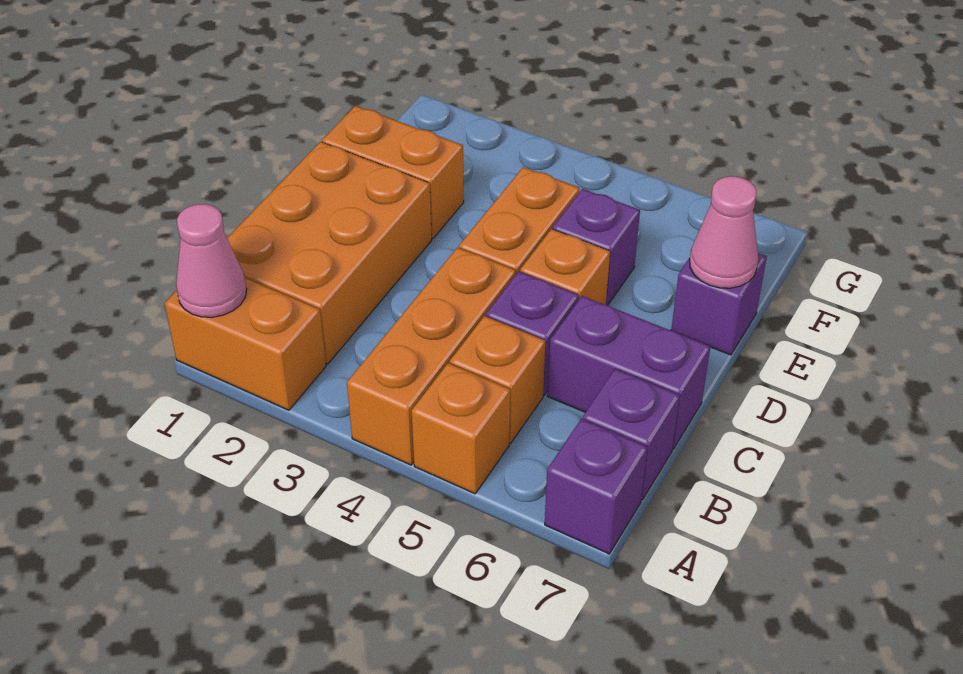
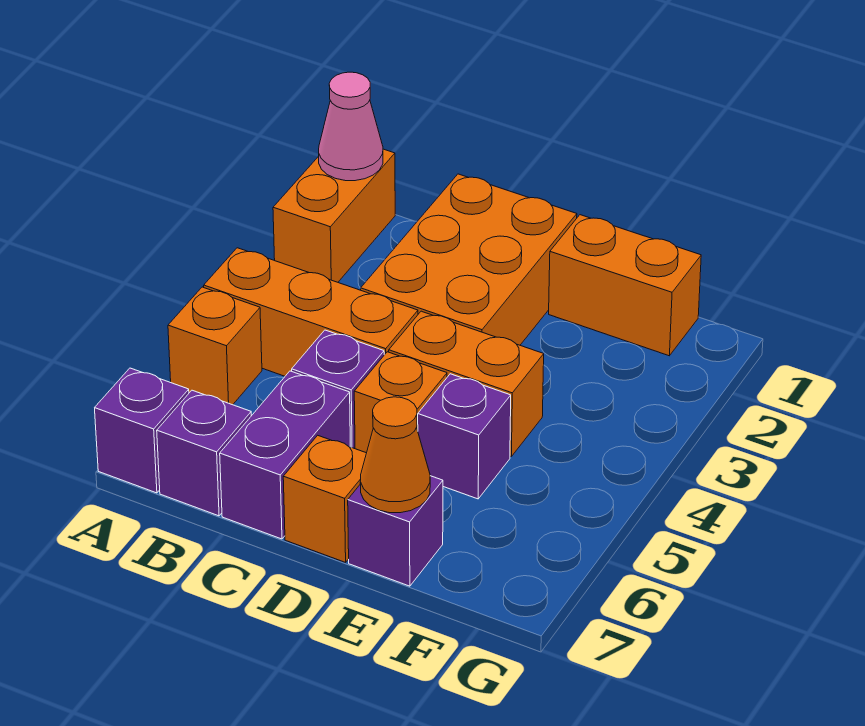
orange 2x3 brick [227,142,432,364] -> orange 2x3 brick turned to [361,174,577,345]
orange 1x1 brick [450,316,545,443] -> orange 1x1 brick moved to [283,435,366,562]
orange 1x2 brick [322,106,464,238] -> orange 1x2 brick turned to [549,215,701,356]
pink 1x1 cone [690,176,758,288] -> orange 1x1 cone [360,397,430,513]

